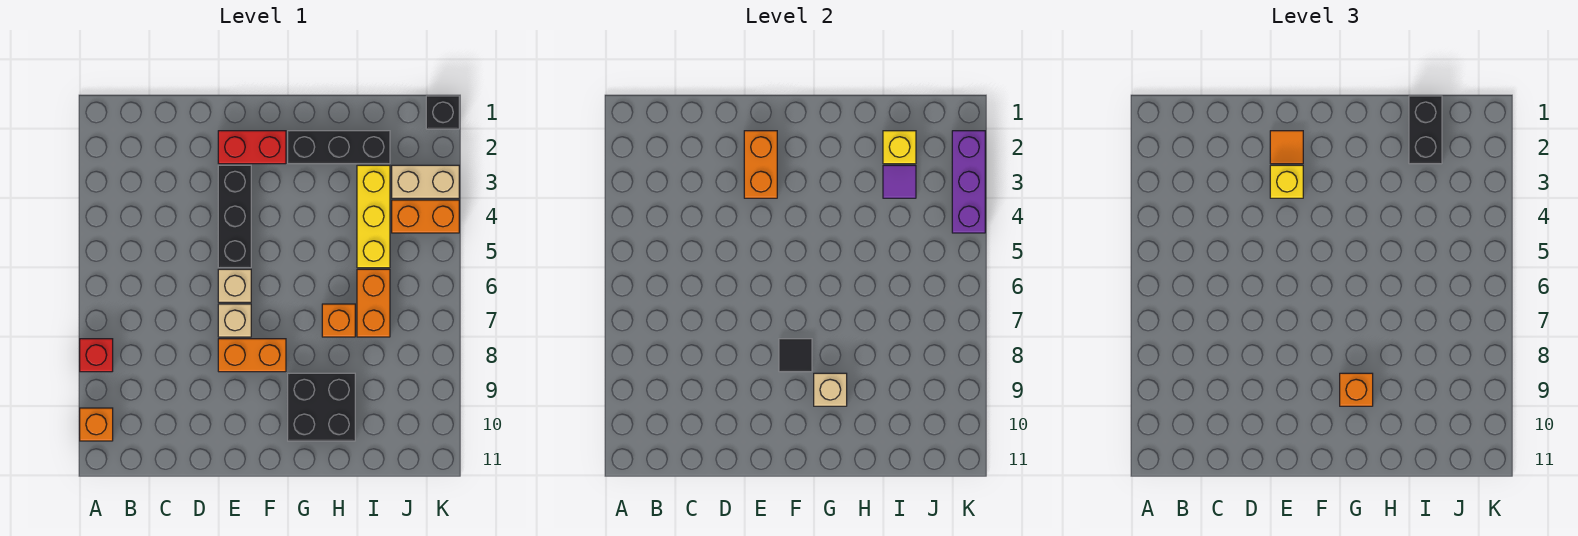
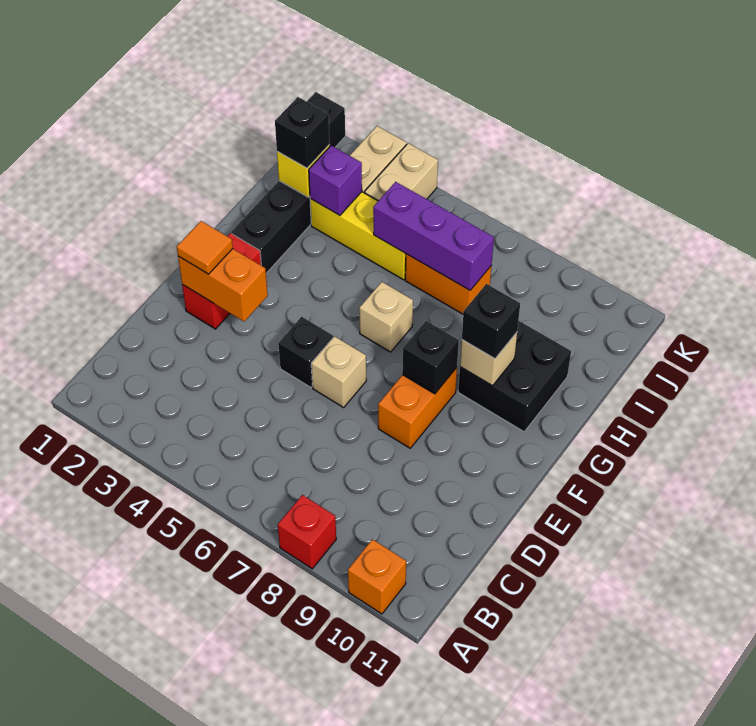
black 1x3 brick [218,165,251,268] -> black 1x1 brick [278,317,333,387]
yellow 1x1 brick [1270,165,1303,198] -> none
tan 1x1 brick [218,304,251,337] -> tan 1x1 brick moved to [359,282,413,352]
black 1x1 tile [779,339,812,372] -> black 1x1 brick [402,321,459,394]
orange 1x1 brick [1340,373,1373,406] -> black 1x1 brick [462,284,520,359]
orange 1x1 brick [322,304,355,337] -> none
black 1x2 brick [1409,96,1442,164] -> black 1x1 brick [275,97,330,168]
purple 1x1 tile [883,165,916,198] -> purple 1x1 brick [309,146,362,215]
orange 1x2 brick [392,200,459,233] -> tan 1x2 brick [365,143,438,201]
purple 1x3 brick [952,131,985,233] -> purple 1x3 brick moved to [373,182,494,290]

